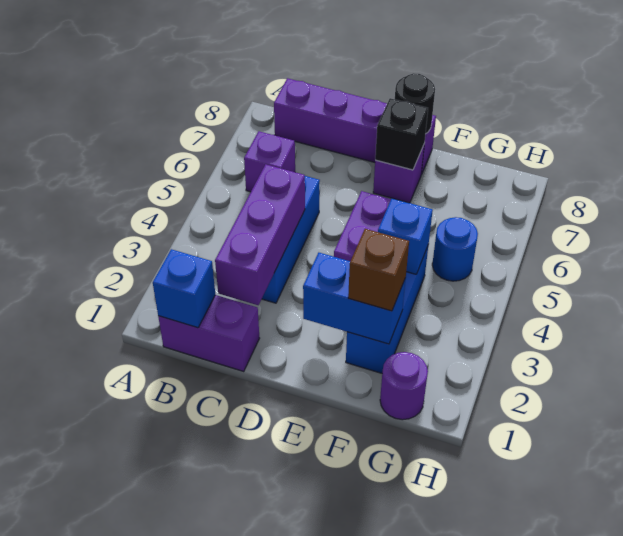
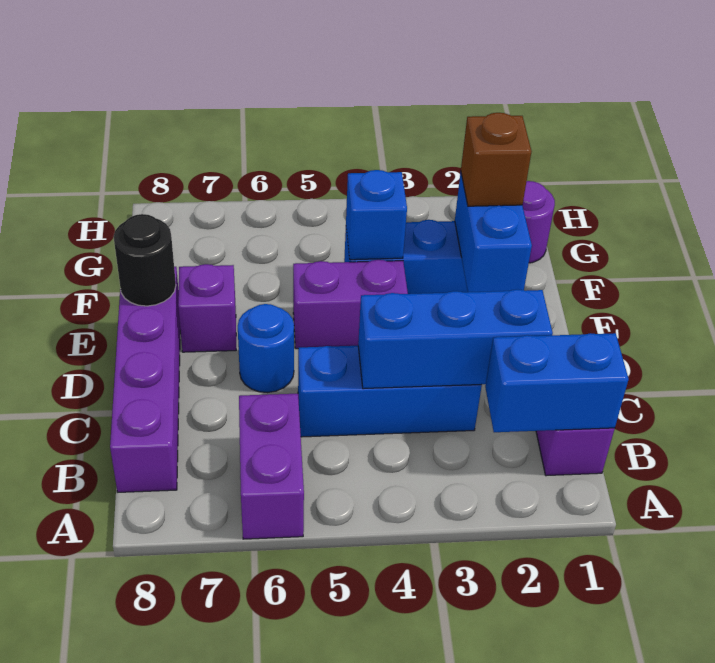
blue 1x1 brick [153,249,215,328] -> blue 1x2 brick [485,333,629,432]
purple 1x1 brick [244,131,295,192] -> purple 1x2 brick [239,394,304,539]
purple 1x3 brick [215,164,305,305] -> blue 1x3 brick [358,289,553,389]
black 1x1 brick [375,98,428,170] -> none
blue 1x1 round brick [432,217,478,281] -> blue 1x1 round brick moved to [238,304,294,393]

